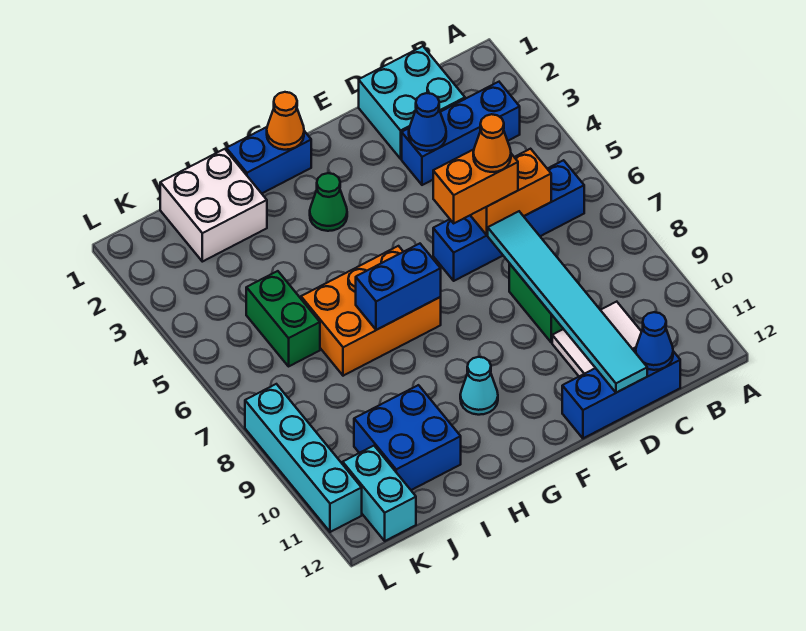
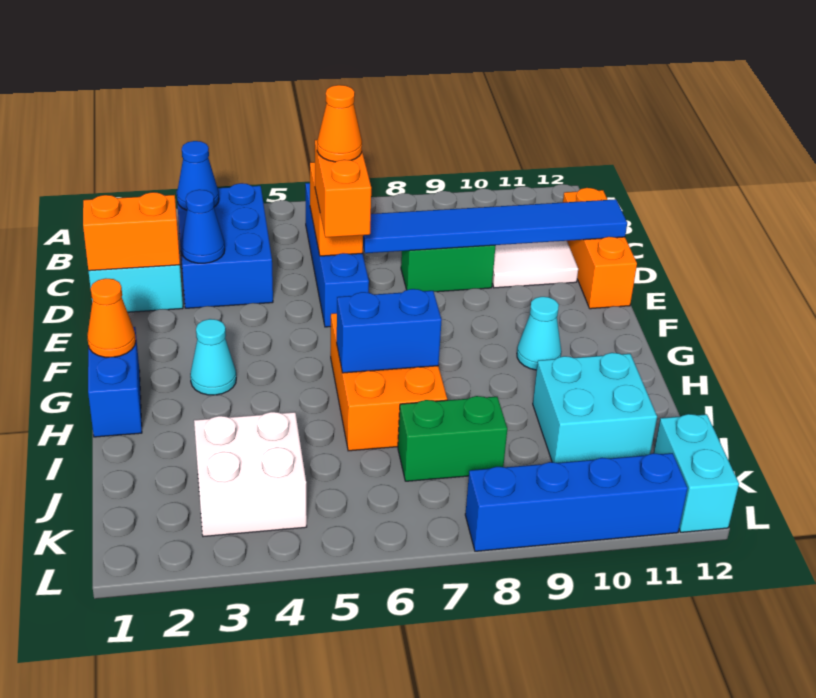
blue 1x3 brick [402,82,520,185] -> blue 2x3 brick [177,183,273,308]
blue 1x3 brick [562,347,680,438] -> orange 1x3 brick [563,188,637,309]
blue 1x1 cone [636,312,673,370] -> blue 1x1 cone moved to [177,141,219,210]
none -> orange 1x2 brick [83,192,180,271]
cyan 1x6 tile [488,211,647,393] -> blue 1x6 tile [363,199,627,253]
green 1x1 cone [310,173,347,231] -> cyan 1x1 cone [190,319,236,395]
blue 1x2 brick [356,244,441,330] -> blue 1x2 brick turned to [337,289,442,373]
white 2x2 brick [160,149,267,262] -> white 2x2 brick moved to [194,412,307,537]
blue 2x2 brick [354,385,461,490] -> cyan 2x2 brick [533,353,657,463]
green 1x2 brick [246,271,320,366] -> green 1x2 brick moved to [398,396,507,481]
cyan 1x2 brick [343,446,416,541] -> cyan 1x2 brick turned to [654,414,739,532]
cyan 1x4 brick [245,384,362,532] -> blue 1x4 brick [465,453,688,551]

